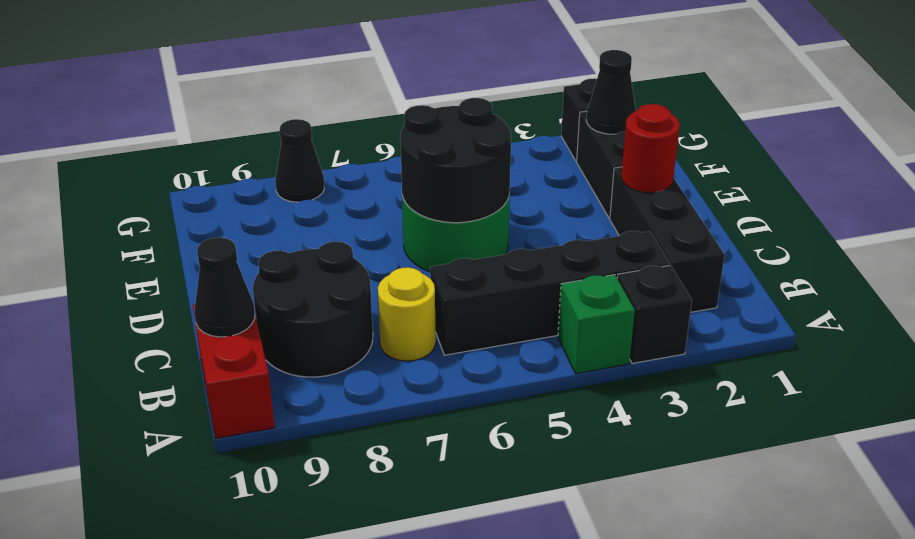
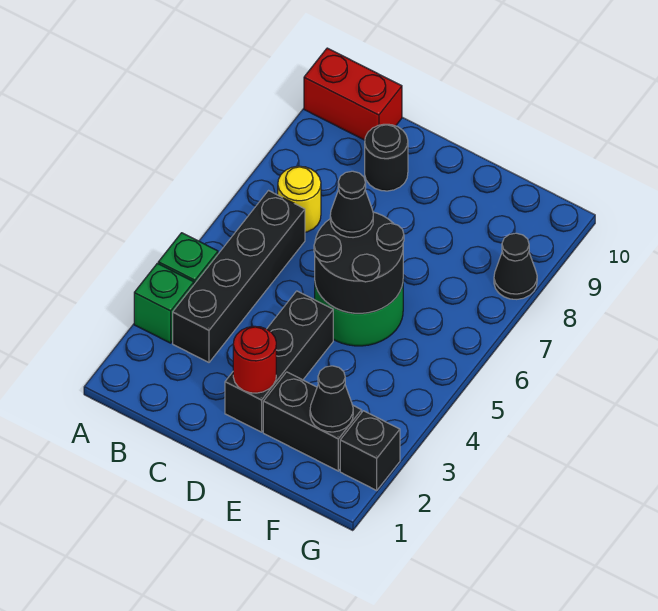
black 1x1 brick [617,265,692,363] -> green 1x1 brick [134,263,194,343]
black 1x3 brick [610,167,725,312] -> black 1x3 brick turned to [225,291,333,432]
black 2x2 round brick [253,242,373,377] -> black 1x1 round brick [365,124,408,191]
black 1x1 cone [194,237,255,337] -> black 1x1 cone moved to [330,171,373,238]

